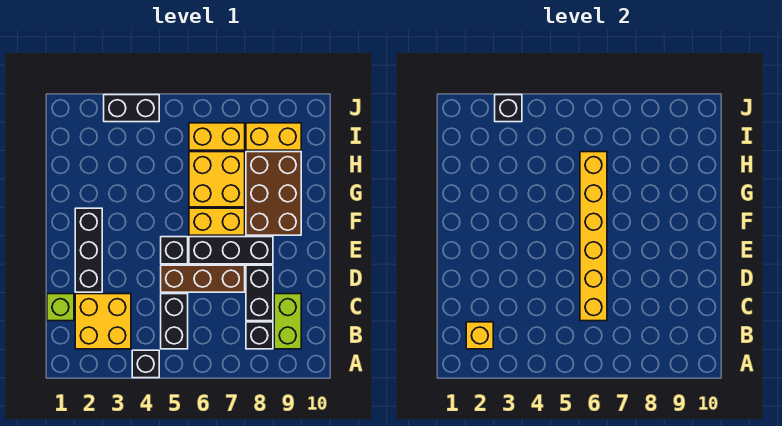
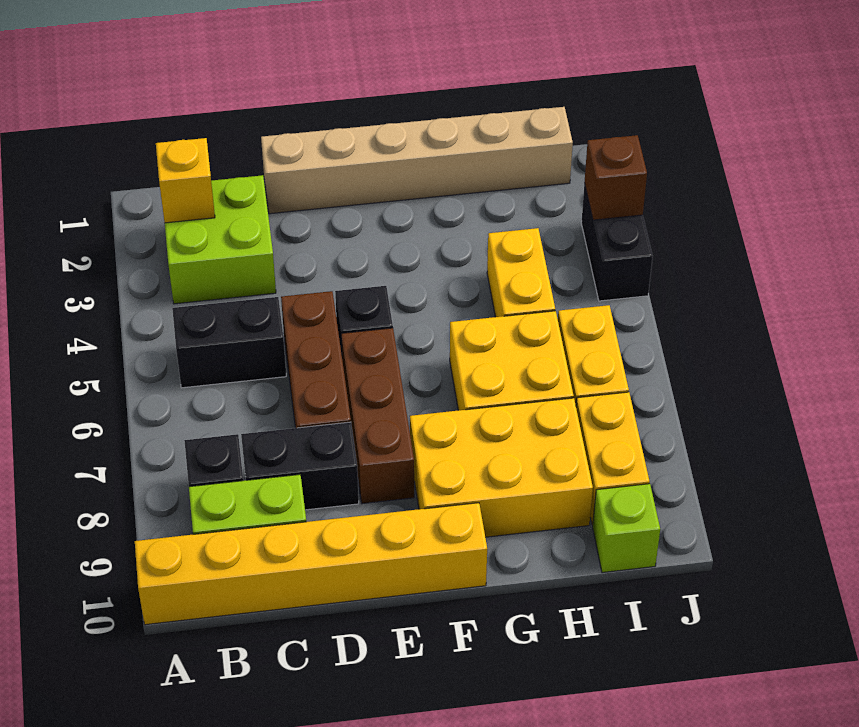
black 1x1 brick [132,350,159,378] -> none
yellow 2x2 brick [75,294,131,349] -> lime 2x2 brick [165,175,276,304]
lime 1x1 brick [47,294,74,321] -> lime 1x1 brick moved to [593,484,660,573]
yellow 1x6 brick [580,152,607,321] -> yellow 1x6 brick moved to [135,503,487,625]
none -> tan 1x6 brick [261,107,573,214]
black 1x3 brick [75,208,102,292] -> none
black 1x3 brick [189,237,273,264] -> brown 1x3 brick [341,328,414,504]
yellow 1x2 brick [189,208,245,235] -> yellow 1x2 brick moved to [487,228,555,317]
brown 2x3 brick [246,152,301,235] -> yellow 2x3 brick [410,398,593,537]
black 1x1 brick [495,95,522,122] -> brown 1x1 brick [584,135,647,220]

